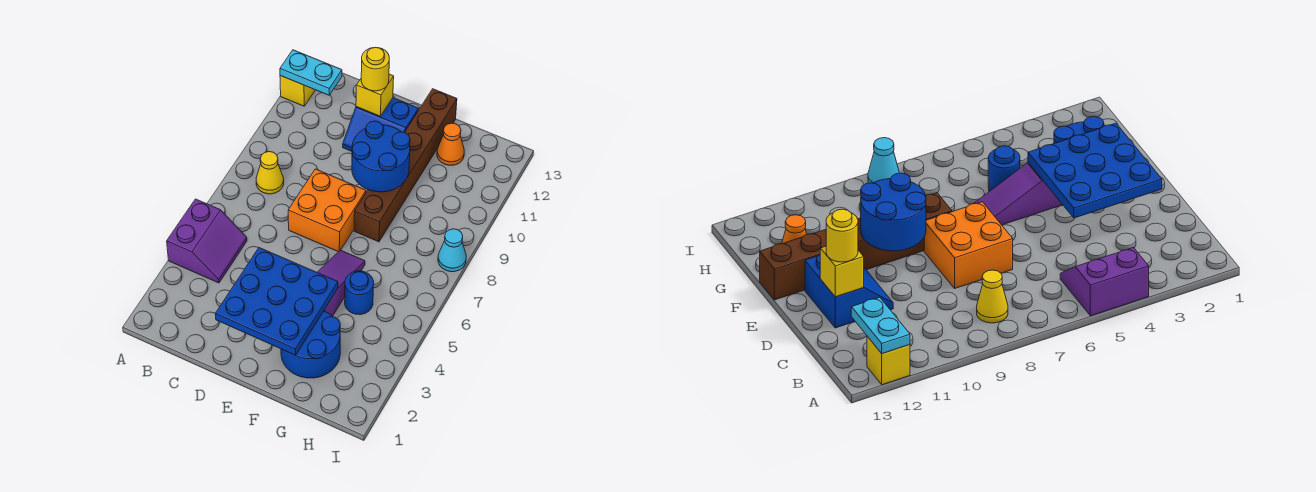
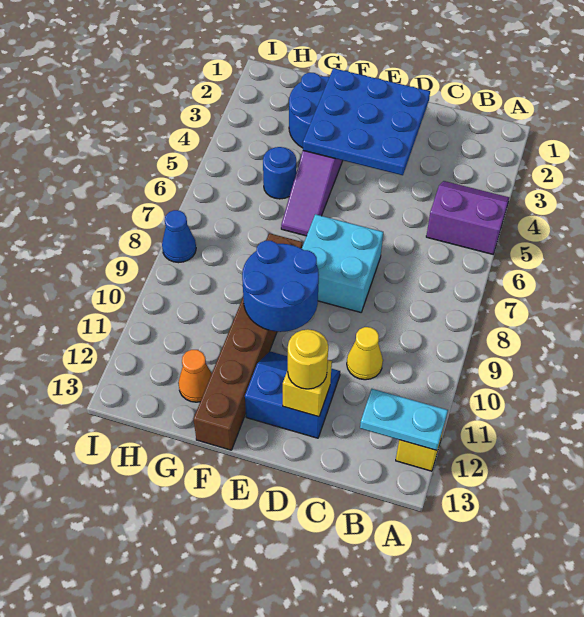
purple 2x2 slope [167,199,247,283] -> purple 2x2 slope turned to [426,181,509,254]
yellow 1x1 cone [256,152,284,194] -> yellow 1x1 cone moved to [347,327,383,380]
orange 2x2 brick [288,169,366,252] -> cyan 2x2 brick [302,214,383,312]
cyan 1x1 cone [438,229,466,272] -> blue 1x1 cone [162,210,196,263]

